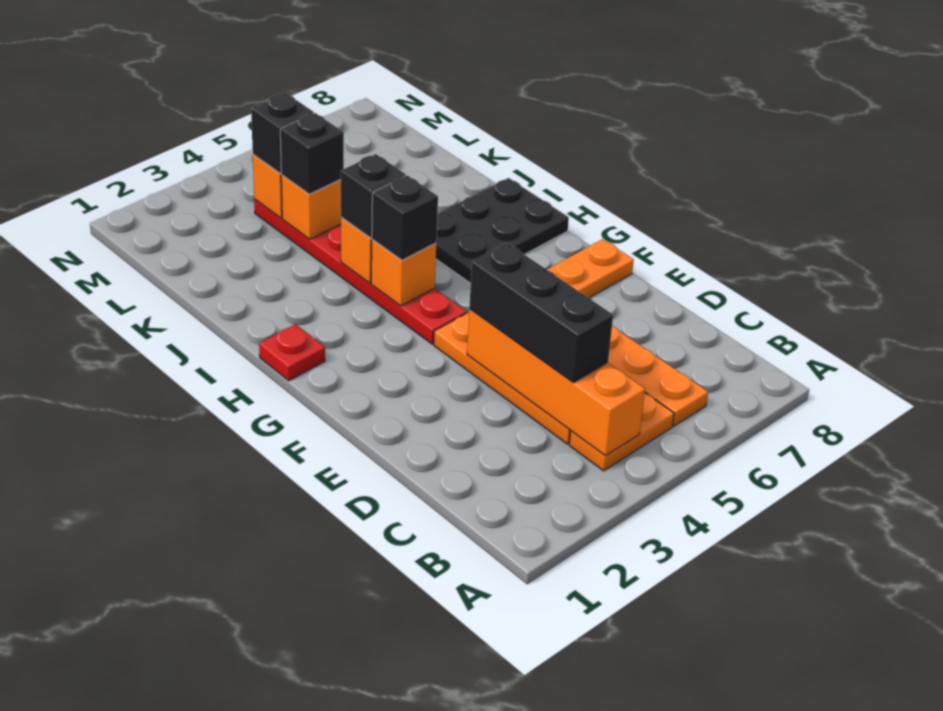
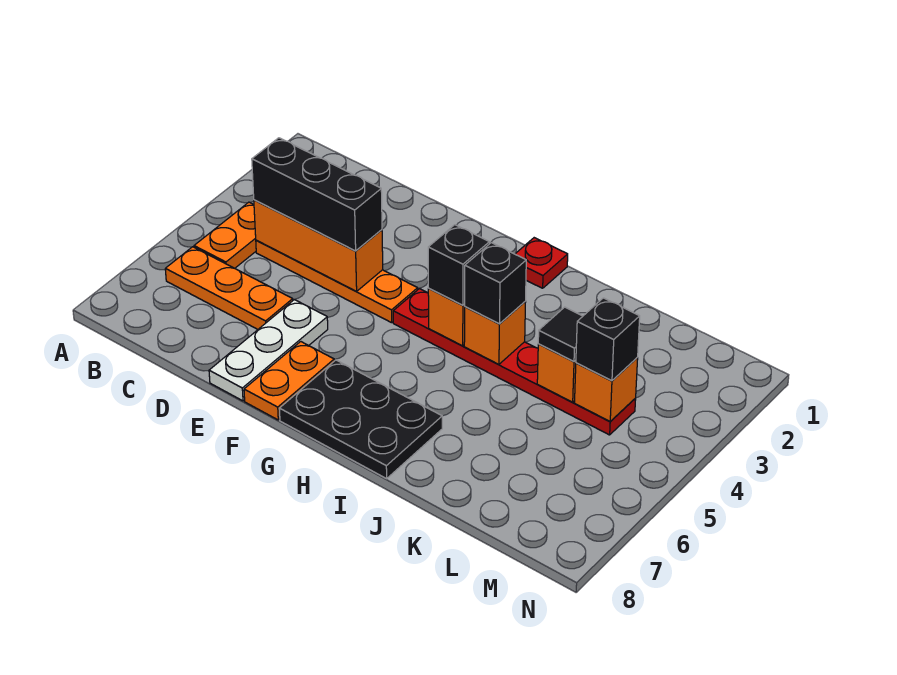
orange 1x4 brick [467,309,645,456] -> orange 1x3 brick [254,200,383,291]
none -> white 1x3 plate [209,300,328,401]
black 2x3 plate [436,178,569,283] -> black 2x3 plate turned to [279,360,442,479]
black 1x1 brick [280,113,344,194] -> black 1x1 tile [538,307,583,361]

